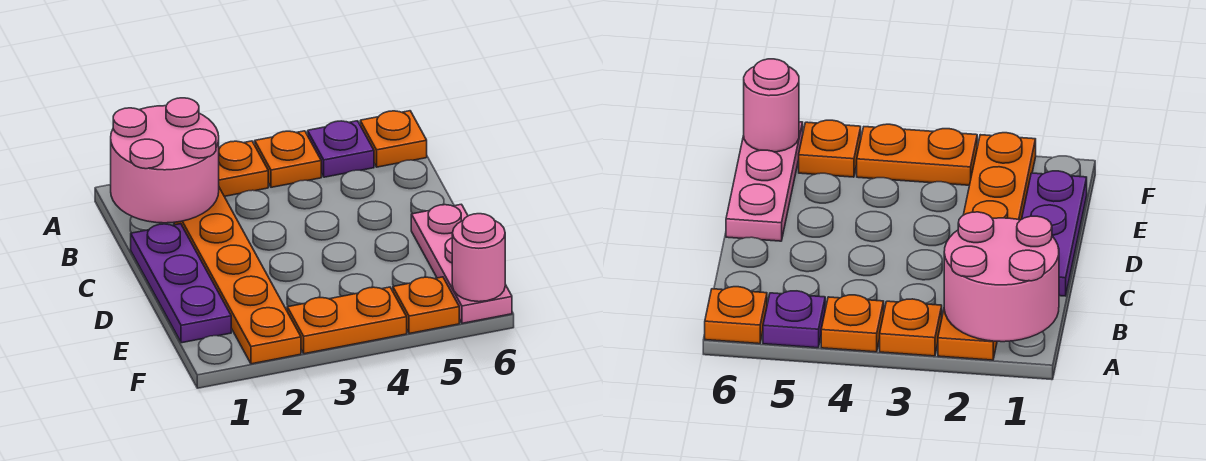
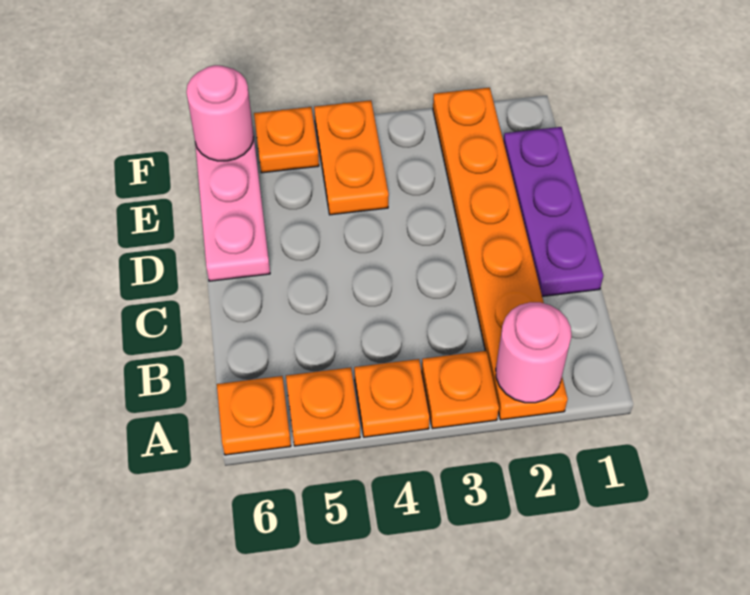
pink 2x2 round brick [111,98,219,223] -> pink 1x1 round brick [496,302,571,403]
purple 1x1 plate [308,121,374,177] -> orange 1x1 plate [286,367,360,446]
orange 1x2 plate [287,287,407,354] -> orange 1x2 plate turned to [314,100,389,215]

